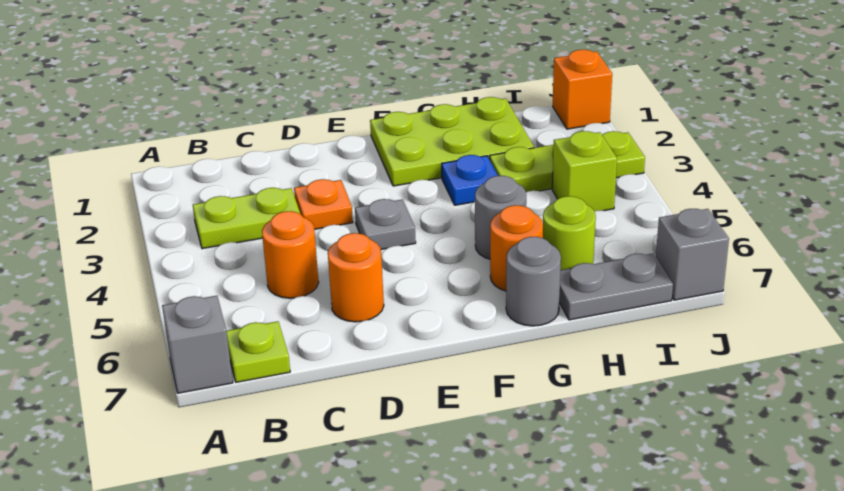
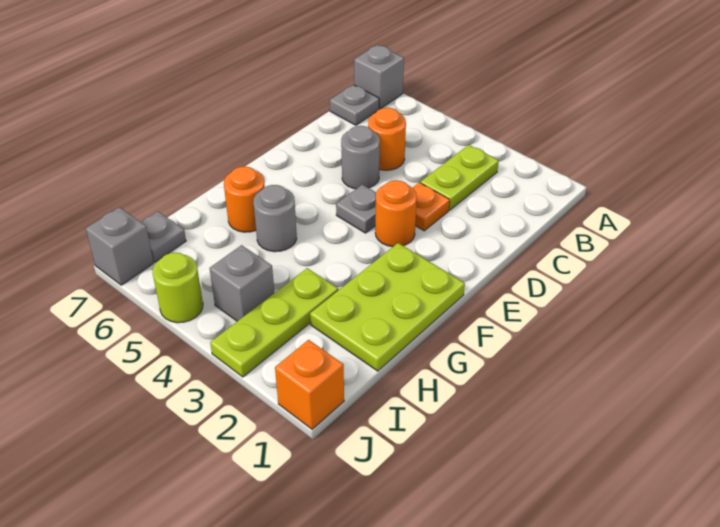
lime 1x1 plate [226,321,290,382] -> grey 1x1 plate [330,85,379,125]
orange 1x1 round brick [328,233,384,322] -> orange 1x1 round brick moved to [375,180,417,247]
blue 1x1 plate [442,155,498,205] -> none
grey 1x1 round brick [506,237,561,326] -> grey 1x1 round brick moved to [341,126,380,189]
lime 1x1 round brick [543,196,596,270] -> lime 1x1 round brick moved to [153,253,203,323]
grey 1x2 plate [559,253,673,320] -> grey 1x1 plate [141,211,186,262]
lime 1x1 brick [552,131,617,211] -> grey 1x1 brick [210,245,274,321]

